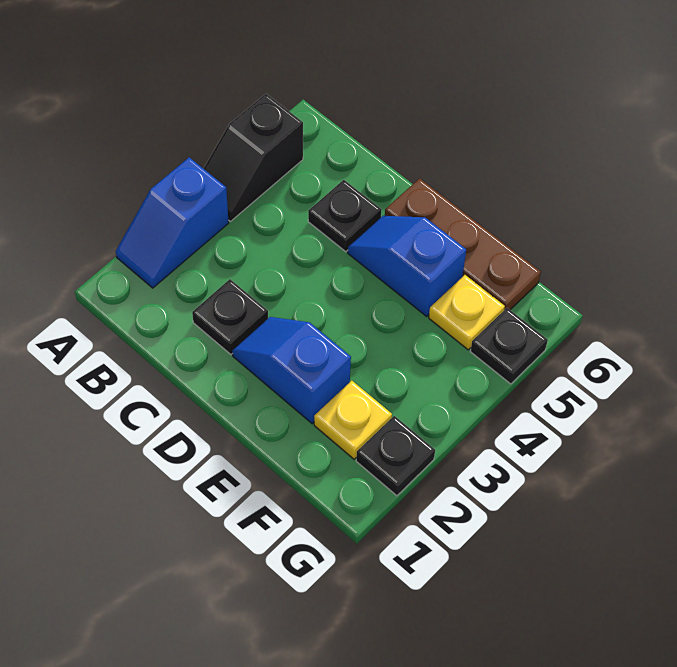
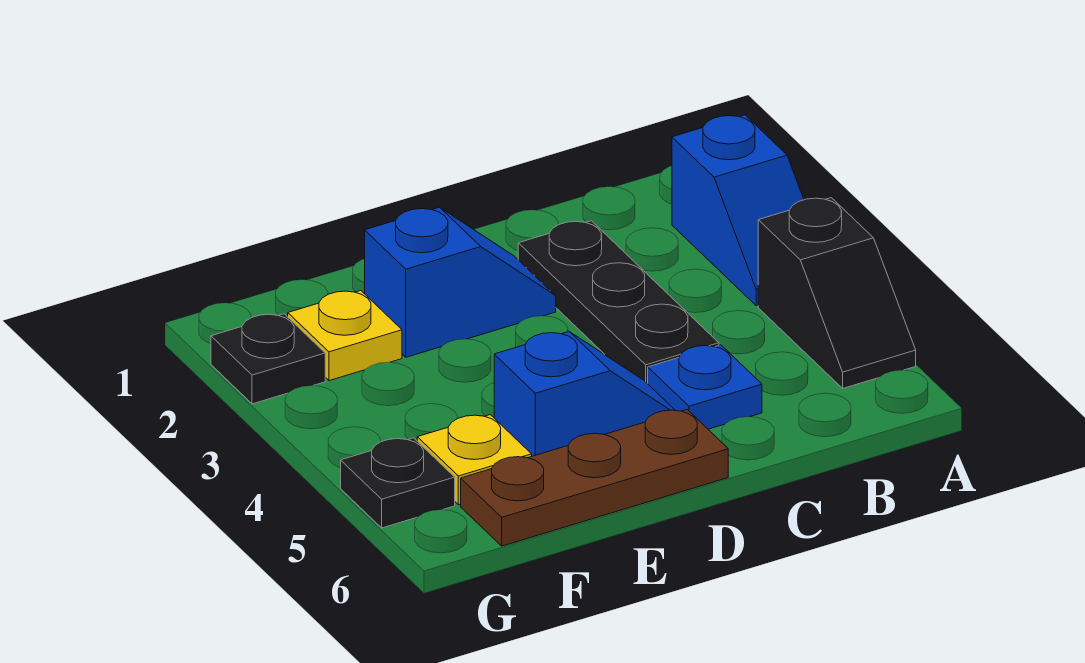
blue 1x2 slope [116,157,229,288] -> blue 1x2 slope turned to [672,115,804,306]
black 1x2 slope [204,94,303,221] -> black 1x2 slope turned to [758,198,916,388]
black 1x1 plate [192,279,268,354] -> black 1x3 plate [518,221,719,384]
black 1x1 plate [308,180,381,252] -> blue 1x1 plate [648,345,762,429]

